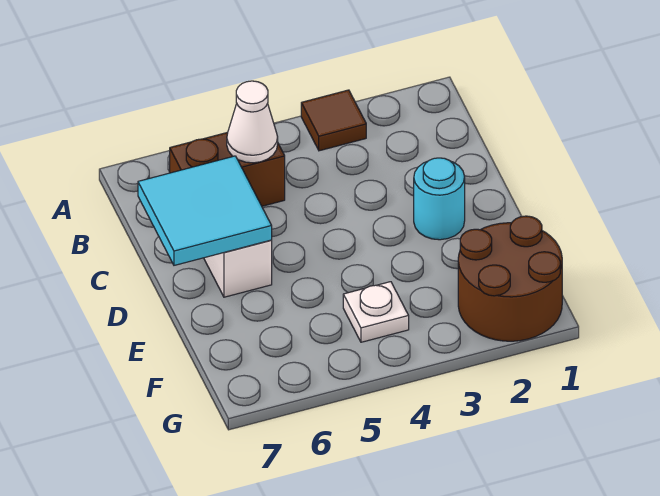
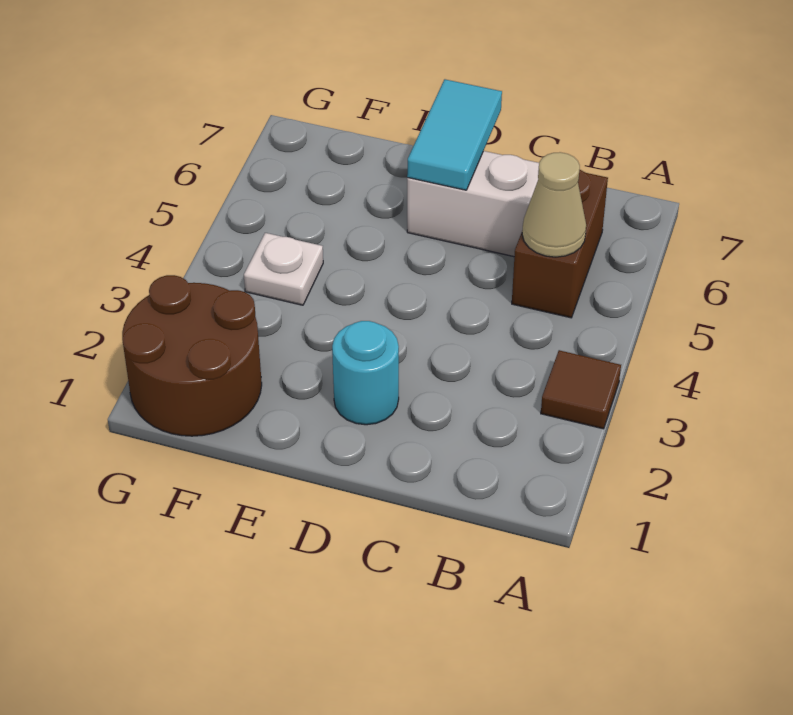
white 1x1 cone [227,81,278,163] -> tan 1x1 cone [522,152,586,257]
cyan 2x2 tile [138,156,272,265] -> cyan 1x2 tile [407,79,502,190]

